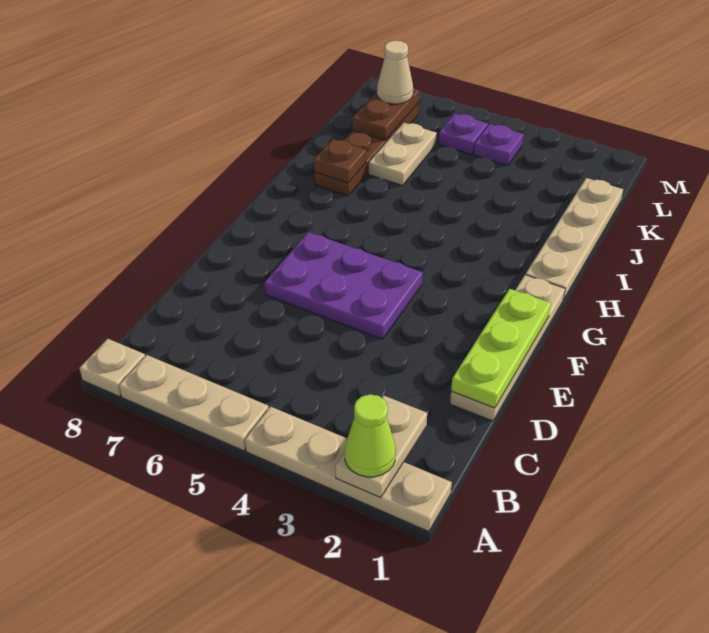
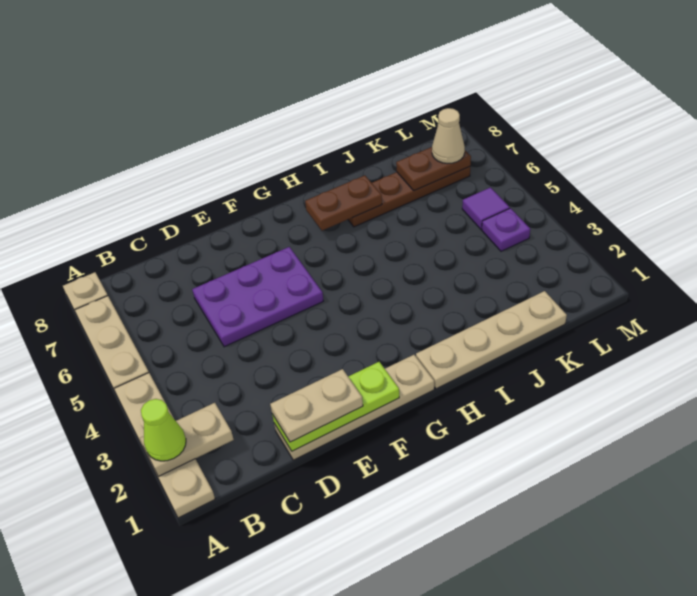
purple 2x3 plate [264,232,423,339] -> purple 2x3 plate turned to [192,247,323,347]
brown 1x1 plate [314,139,366,183] -> brown 1x2 plate [305,175,382,231]
tan 1x2 plate [369,123,437,186] -> tan 1x2 plate moved to [270,369,363,442]
purple 1x1 plate [438,114,488,155] -> purple 1x1 tile [462,187,510,229]

